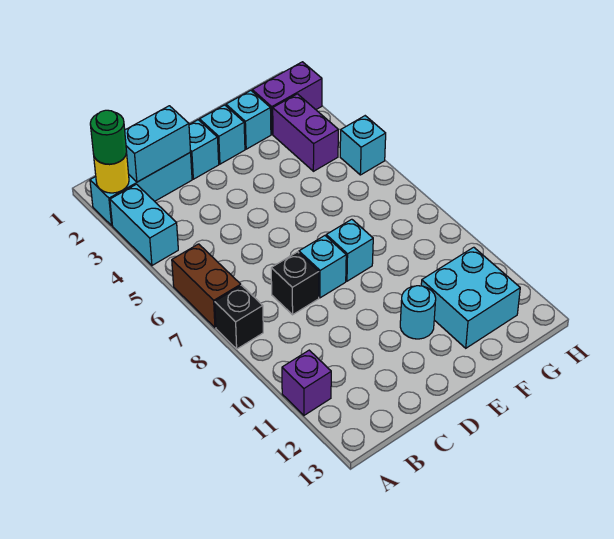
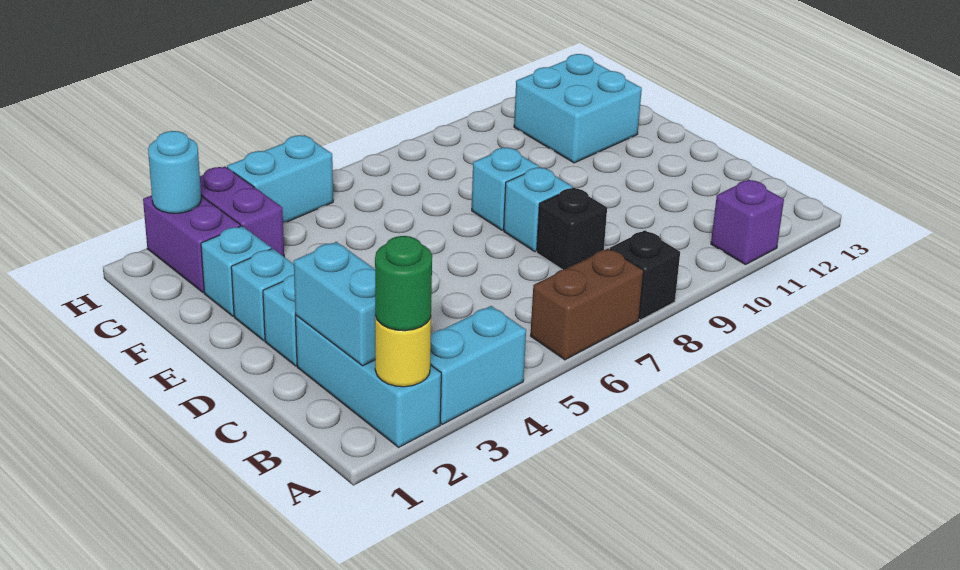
cyan 1x1 round brick [400,286,436,339] -> cyan 1x1 round brick moved to [148,131,201,213]
purple 1x2 brick [273,94,338,171] -> purple 1x2 brick turned to [200,167,284,256]
cyan 1x1 brick [340,116,386,175] -> cyan 1x2 brick [227,135,333,223]

